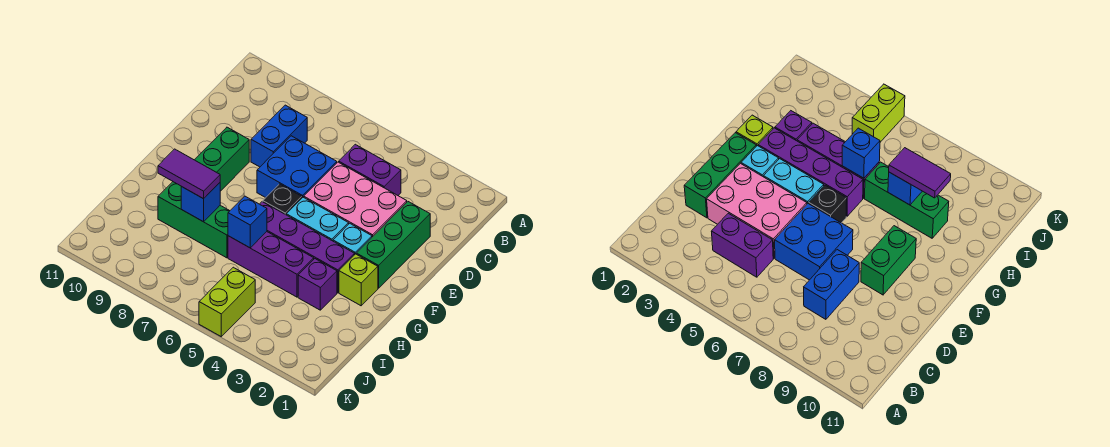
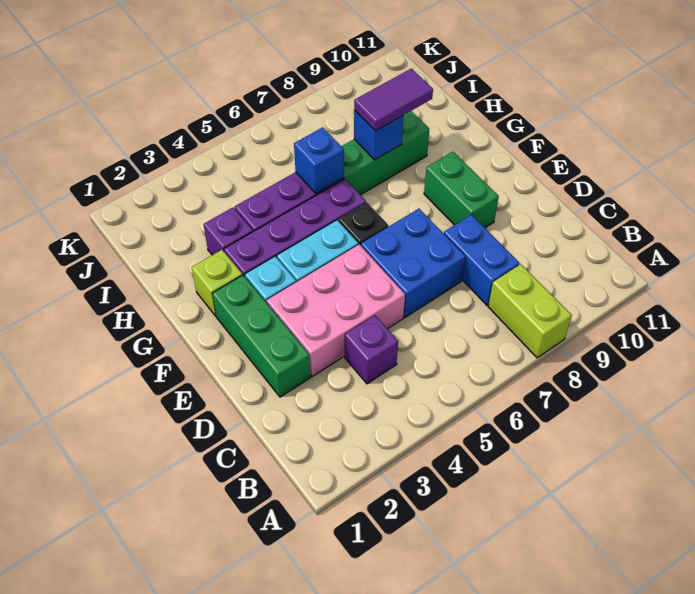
purple 1x2 brick [339,144,401,195] -> purple 1x1 brick [345,315,398,384]
lime 1x2 brick [199,267,255,336] -> lime 1x2 brick moved to [488,264,572,358]

